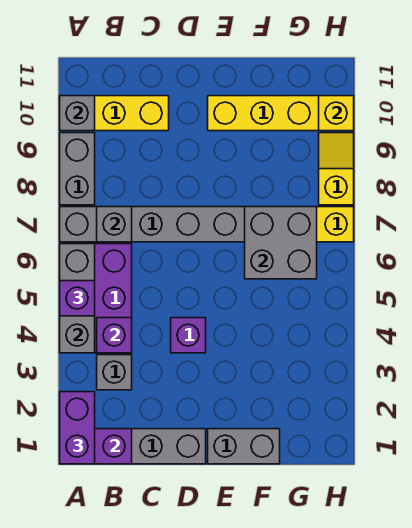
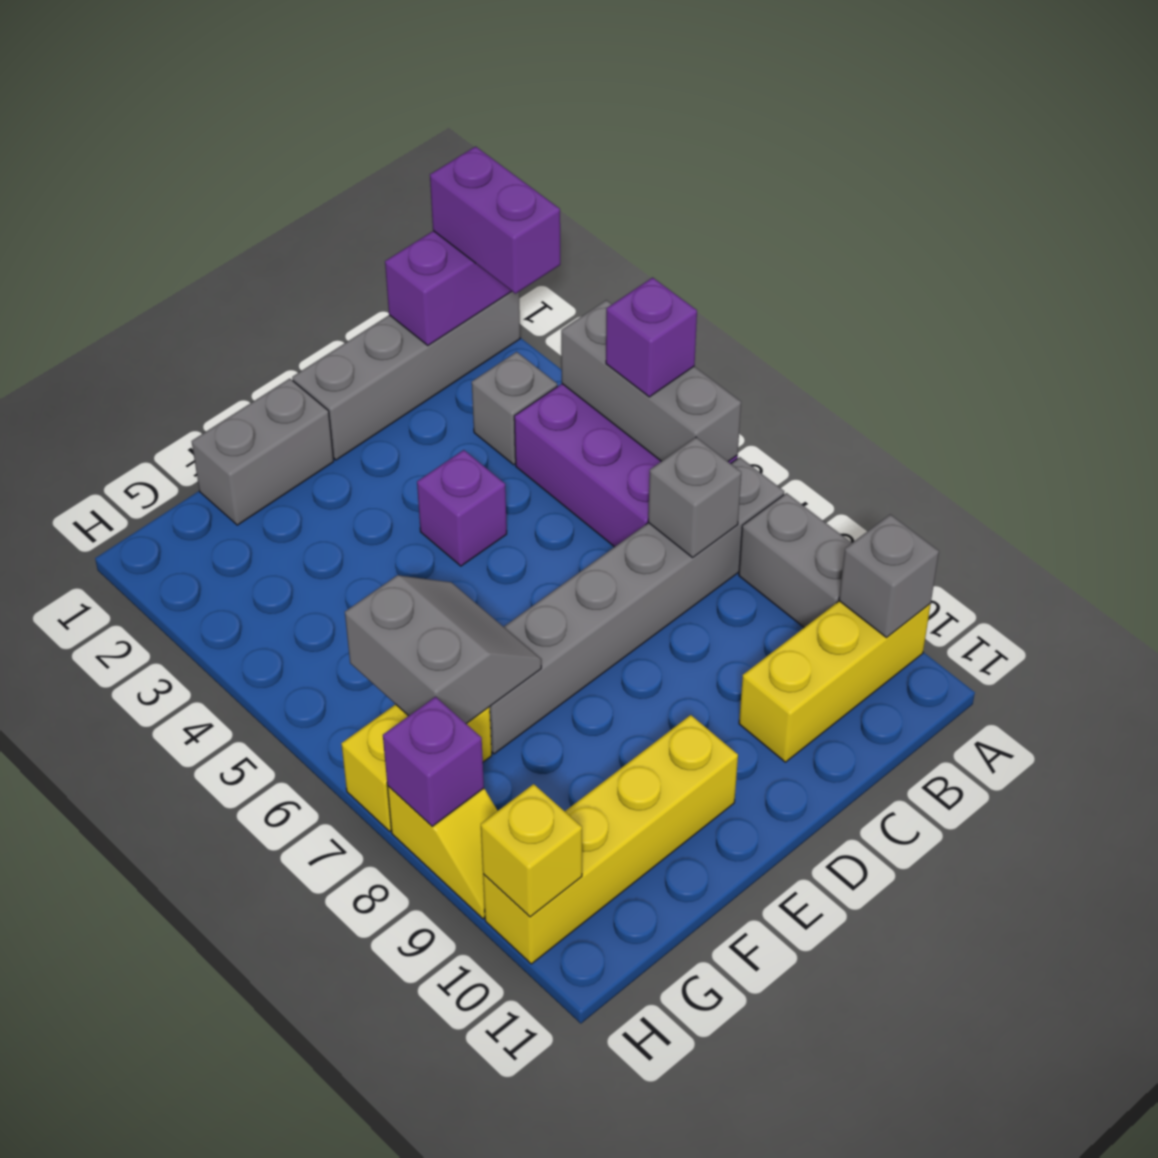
purple 1x1 brick [97,318,132,353] -> purple 1x1 brick moved to [383,697,484,826]
grey 2x2 brick [245,207,317,279] -> grey 2x2 slope [345,575,541,724]

